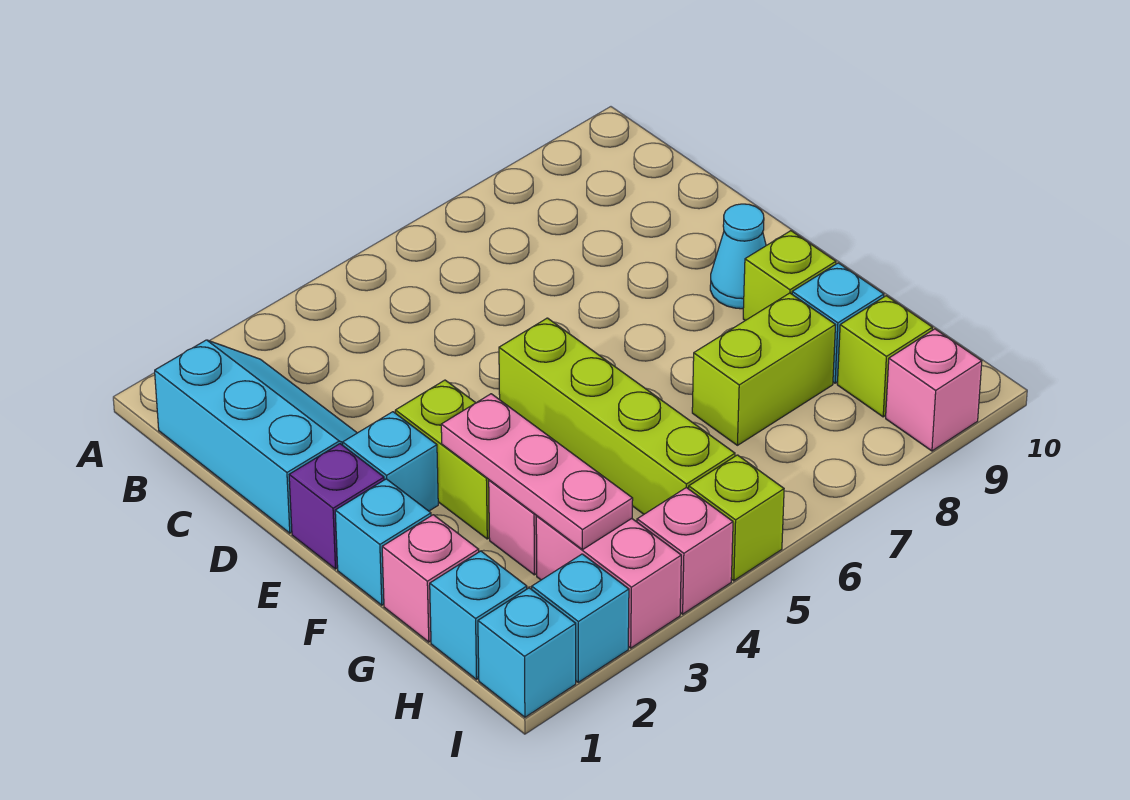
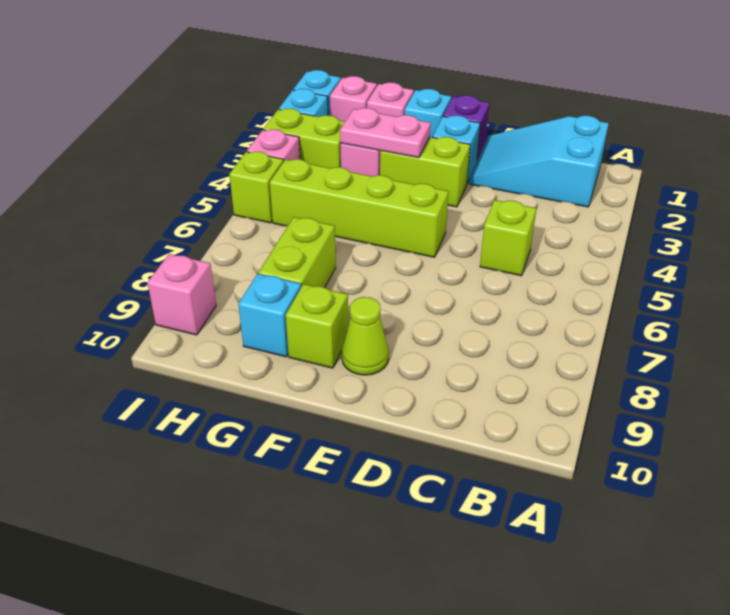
cyan 2x3 slope [155,340,357,533] -> cyan 2x3 slope turned to [469,116,609,207]
cyan 1x1 cone [710,204,766,309] -> lime 1x1 cone [342,297,389,375]
pink 1x3 plate [441,394,633,550] -> pink 1x2 plate [340,108,431,158]
cyan 1x1 brick [430,551,527,679] -> pink 1x1 brick [330,76,377,121]
pink 1x2 brick [536,516,681,648] -> lime 1x2 brick [263,109,345,168]
lime 1x1 brick [837,296,933,417] -> lime 1x1 brick moved to [480,200,536,276]

